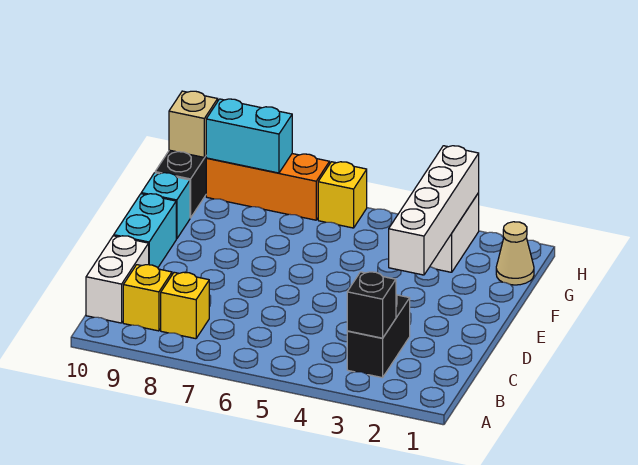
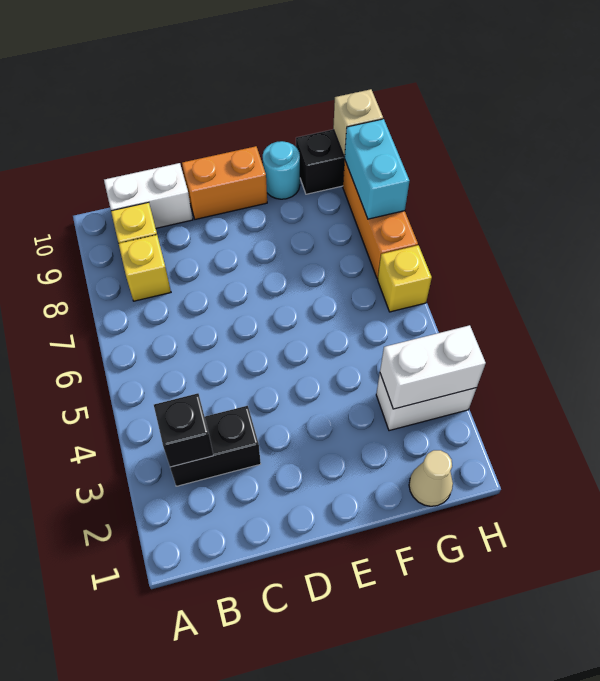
cyan 1x2 brick [114,194,176,268] -> orange 1x2 brick [182,146,267,219]
white 1x4 brick [389,146,479,275] -> white 1x2 brick [380,325,486,409]
cyan 1x1 brick [141,173,190,239] -> cyan 1x1 round brick [263,141,300,199]

